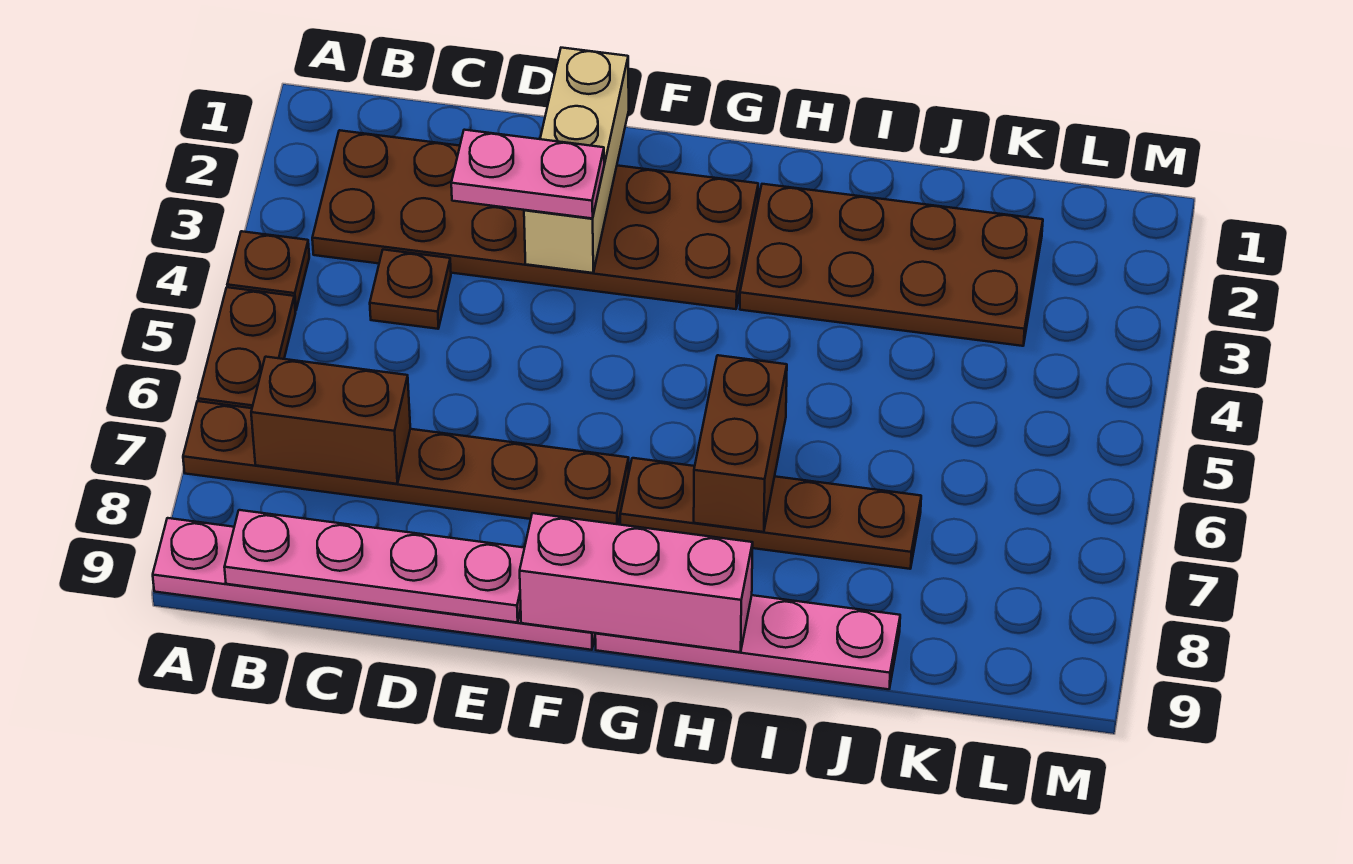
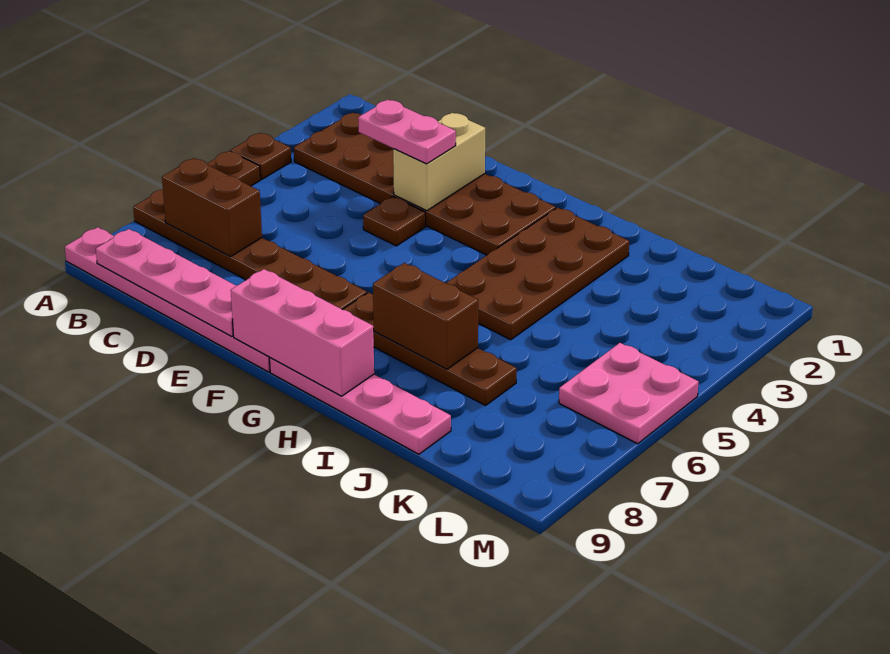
brown 1x1 plate [370,250,451,329] -> brown 1x1 plate moved to [363,197,426,246]
tan 1x3 brick [524,48,629,273] -> tan 1x2 brick [393,113,485,211]
brown 2x4 plate [740,184,1043,346] -> brown 2x4 plate turned to [446,208,629,340]
brown 1x2 brick [694,355,787,532] -> brown 1x2 brick turned to [373,263,478,369]
none -> pink 2x2 plate [559,343,698,444]

